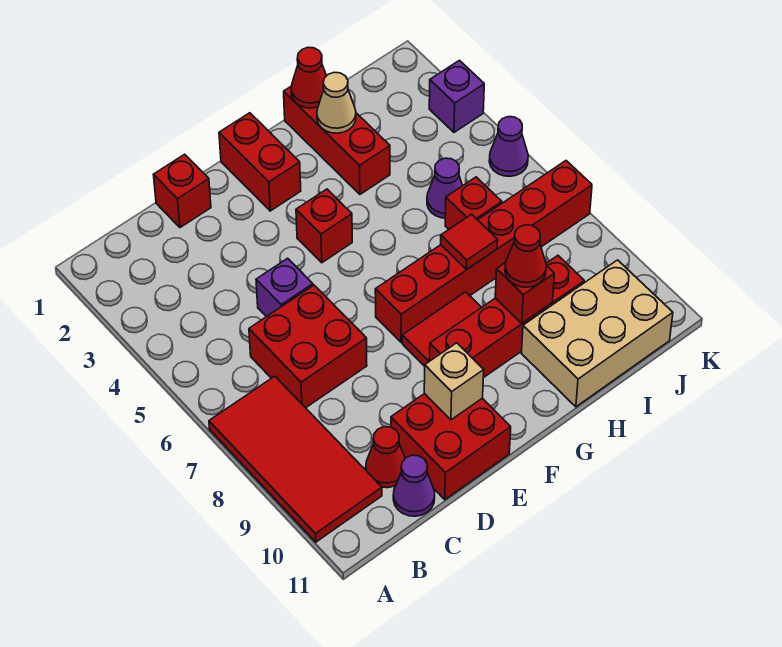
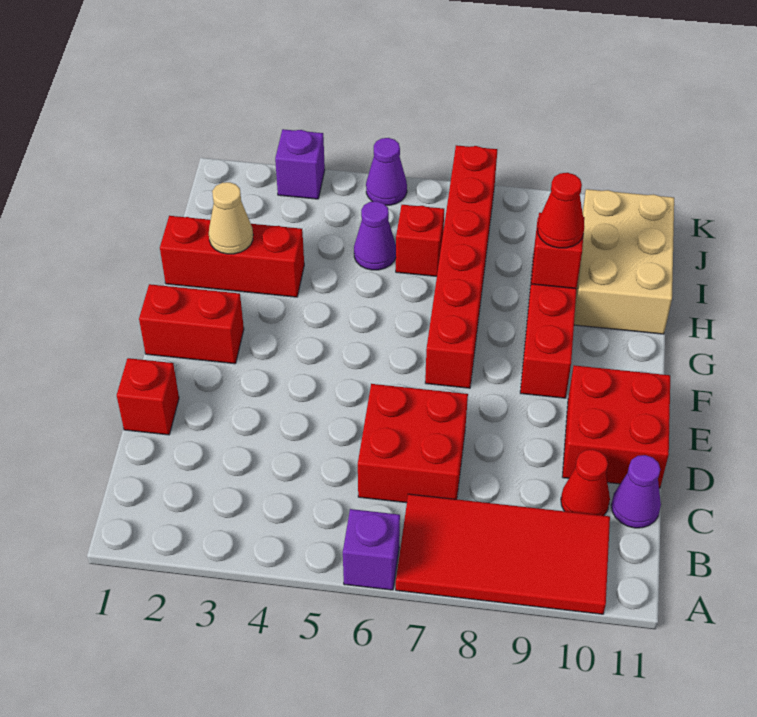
purple 1x1 brick [256,258,313,317] -> purple 1x1 brick moved to [343,509,400,590]
tan 1x1 brick [424,343,484,420] -> none
red 1x1 brick [296,189,352,263] -> none
red 1x2 tile [402,292,482,366] -> none
red 1x1 cone [291,47,326,108] -> none
red 1x1 tile [441,214,498,270] -> none

